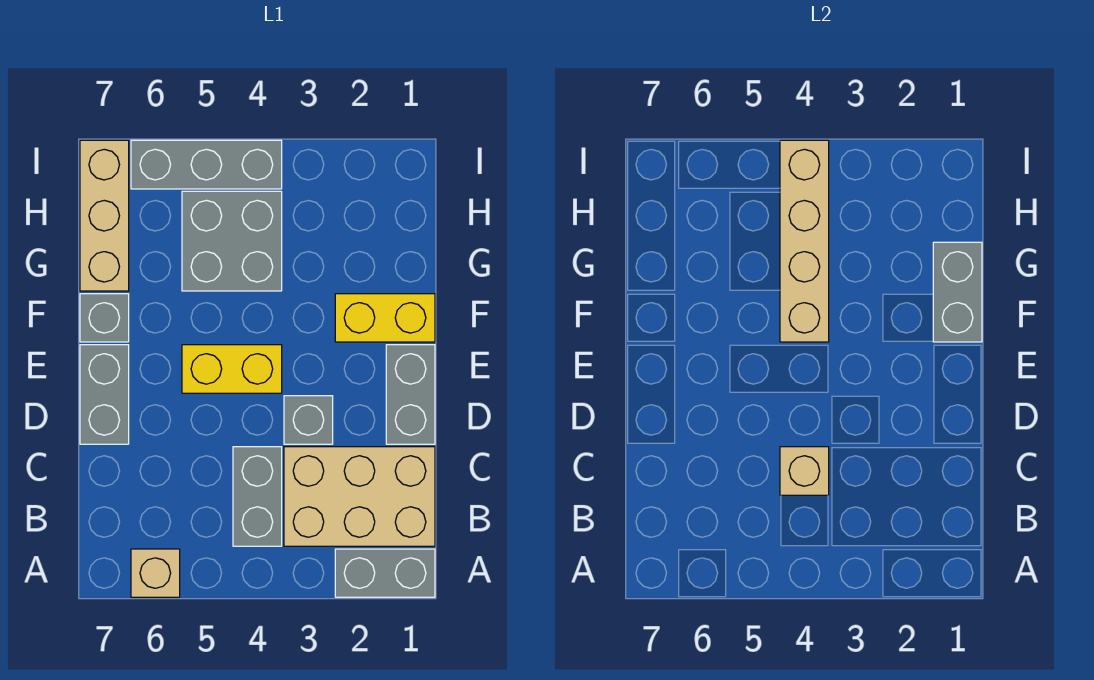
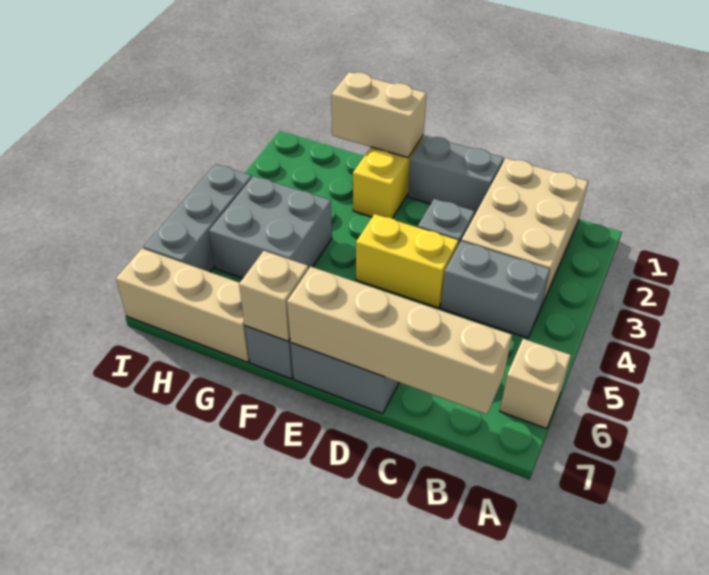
grey 1x2 brick [335,549,435,597] -> none
tan 1x1 brick [780,447,829,495] -> tan 1x1 brick moved to [239,251,309,341]
yellow 1x2 brick [182,345,282,393] -> yellow 1x2 brick turned to [356,214,459,308]
grey 1x2 brick [933,242,982,342] -> tan 1x2 brick [331,72,426,158]
tan 1x4 brick [780,140,829,342] -> tan 1x4 brick moved to [287,267,512,414]

